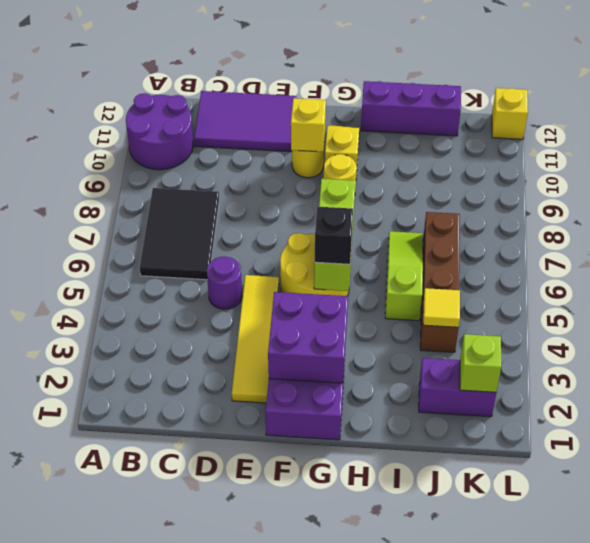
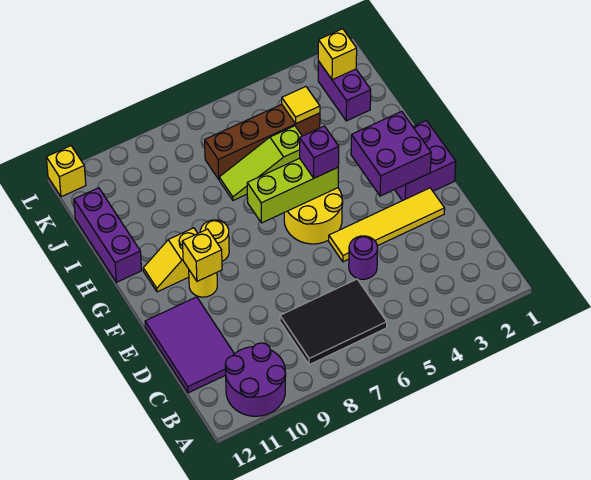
black 1x1 brick [315,207,353,264] -> purple 1x1 brick [300,126,339,178]
lime 1x1 brick [460,334,501,392] -> yellow 1x1 brick [318,29,357,80]

